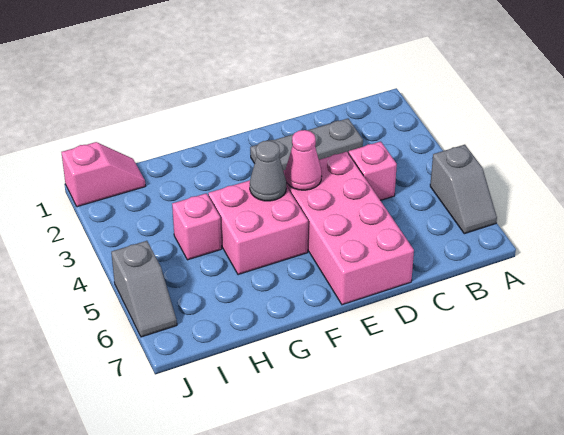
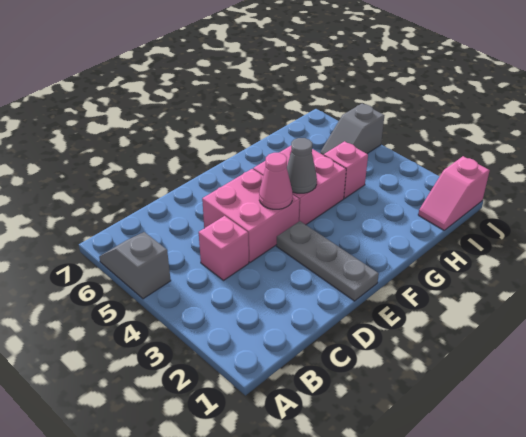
grey 1x3 plate [250,119,363,170] -> grey 1x3 plate turned to [277,221,379,301]
pink 2x4 brick [283,152,414,305] -> pink 2x2 brick [202,169,300,262]
grey 1x2 slope [111,241,177,337] -> grey 1x2 slope turned to [320,104,385,155]

